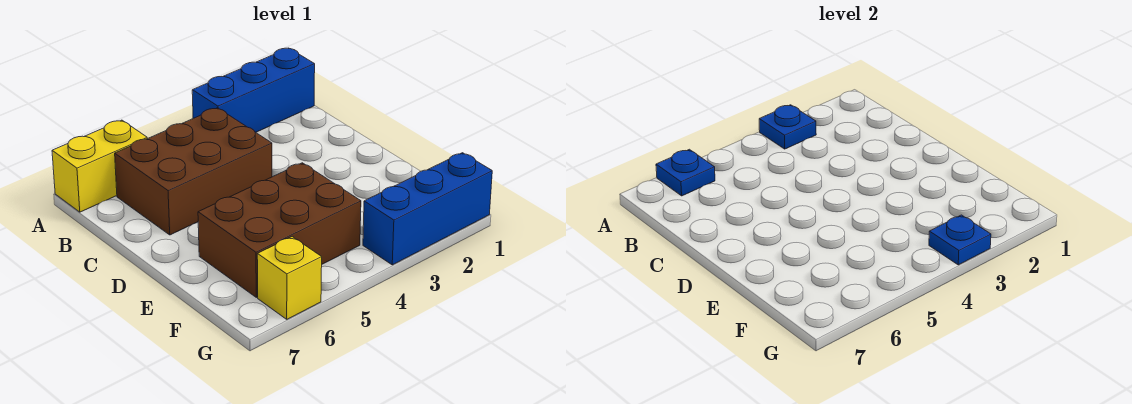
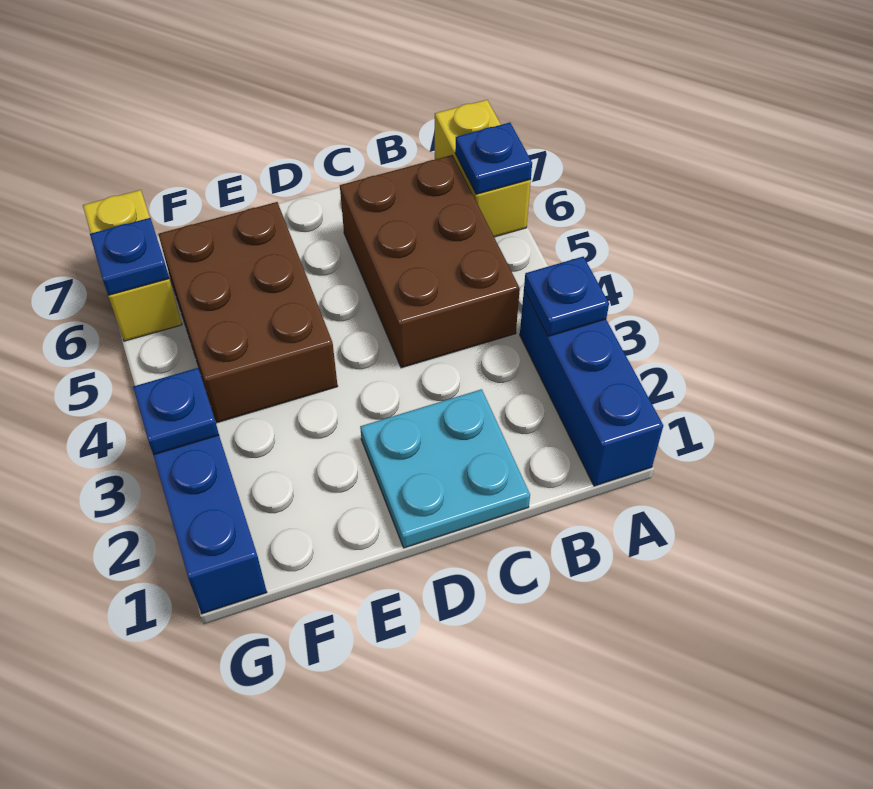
none -> cyan 2x2 plate [360,389,530,548]
yellow 1x1 brick [257,237,322,319] -> yellow 1x2 brick [83,190,182,341]
none -> blue 1x1 plate [90,218,169,295]

